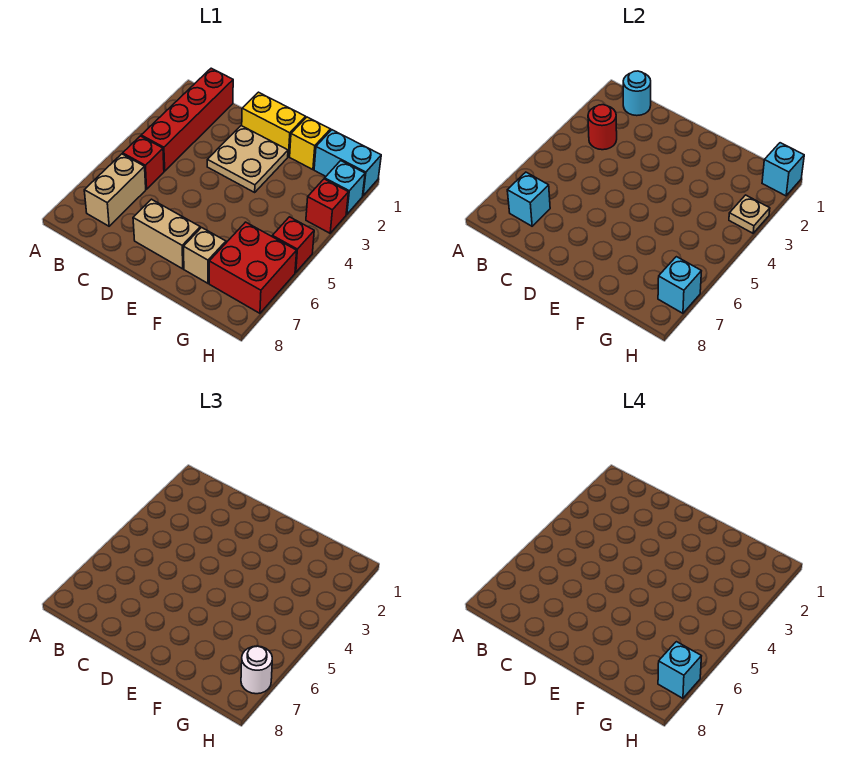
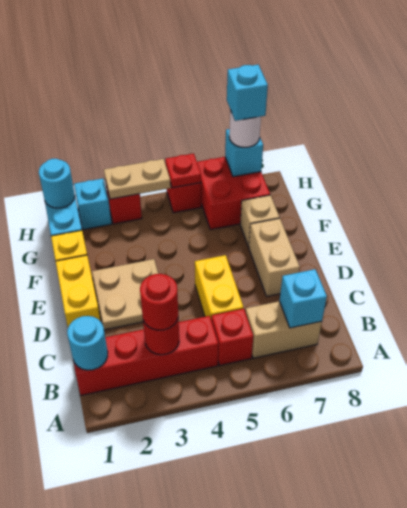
none -> red 1x1 round brick [140,274,178,330]
none -> yellow 1x2 brick [195,255,244,318]
cyan 1x1 brick [762,143,804,196] -> cyan 1x1 round brick [39,159,75,208]
tan 1x1 plate [729,195,770,233] -> tan 1x2 plate [104,159,171,199]
none -> red 1x1 plate [165,154,201,188]

